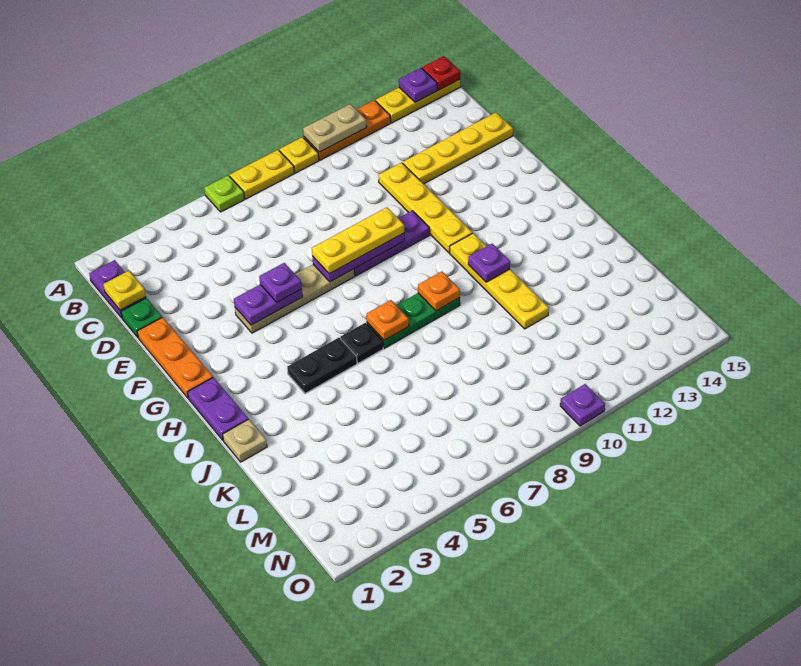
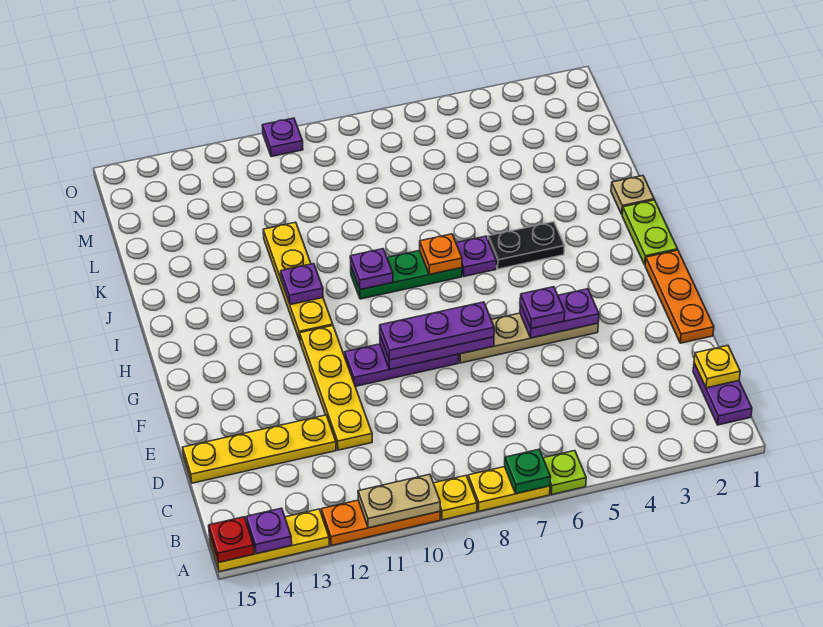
green 1x1 plate [121,298,162,337] -> green 1x1 plate moved to [505,449,551,494]
yellow 1x3 plate [312,207,404,274] -> purple 1x3 plate [380,302,494,360]
purple 1x2 plate [188,377,248,440] -> lime 1x2 plate [622,200,678,265]
black 1x1 plate [340,323,383,363] -> purple 1x1 plate [456,236,496,276]
orange 1x1 plate [418,271,460,311] -> purple 1x1 plate [350,249,393,290]

